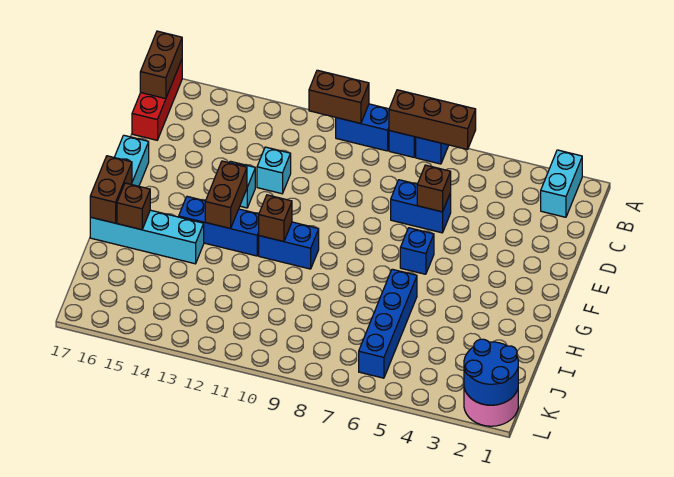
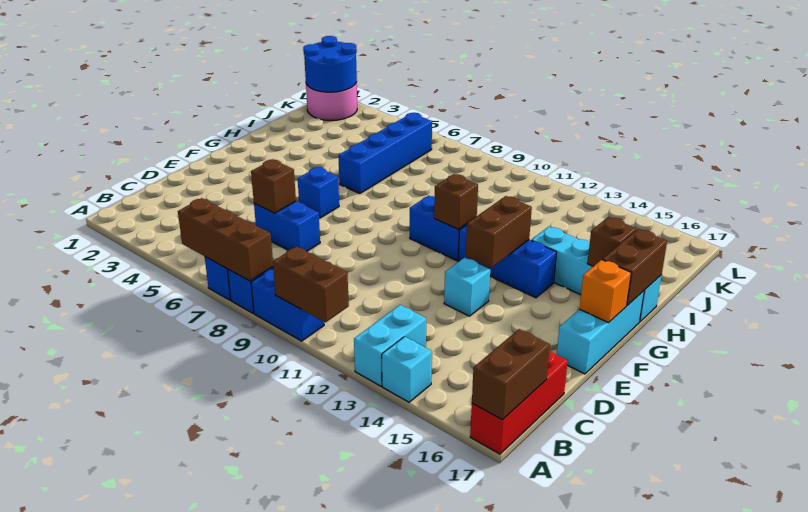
cyan 1x2 brick [541,150,582,217] -> cyan 1x2 brick moved to [354,305,426,386]
cyan 1x1 brick [257,147,291,194] -> cyan 1x1 brick moved to [382,337,432,402]
none -> orange 1x1 brick [579,260,631,323]

